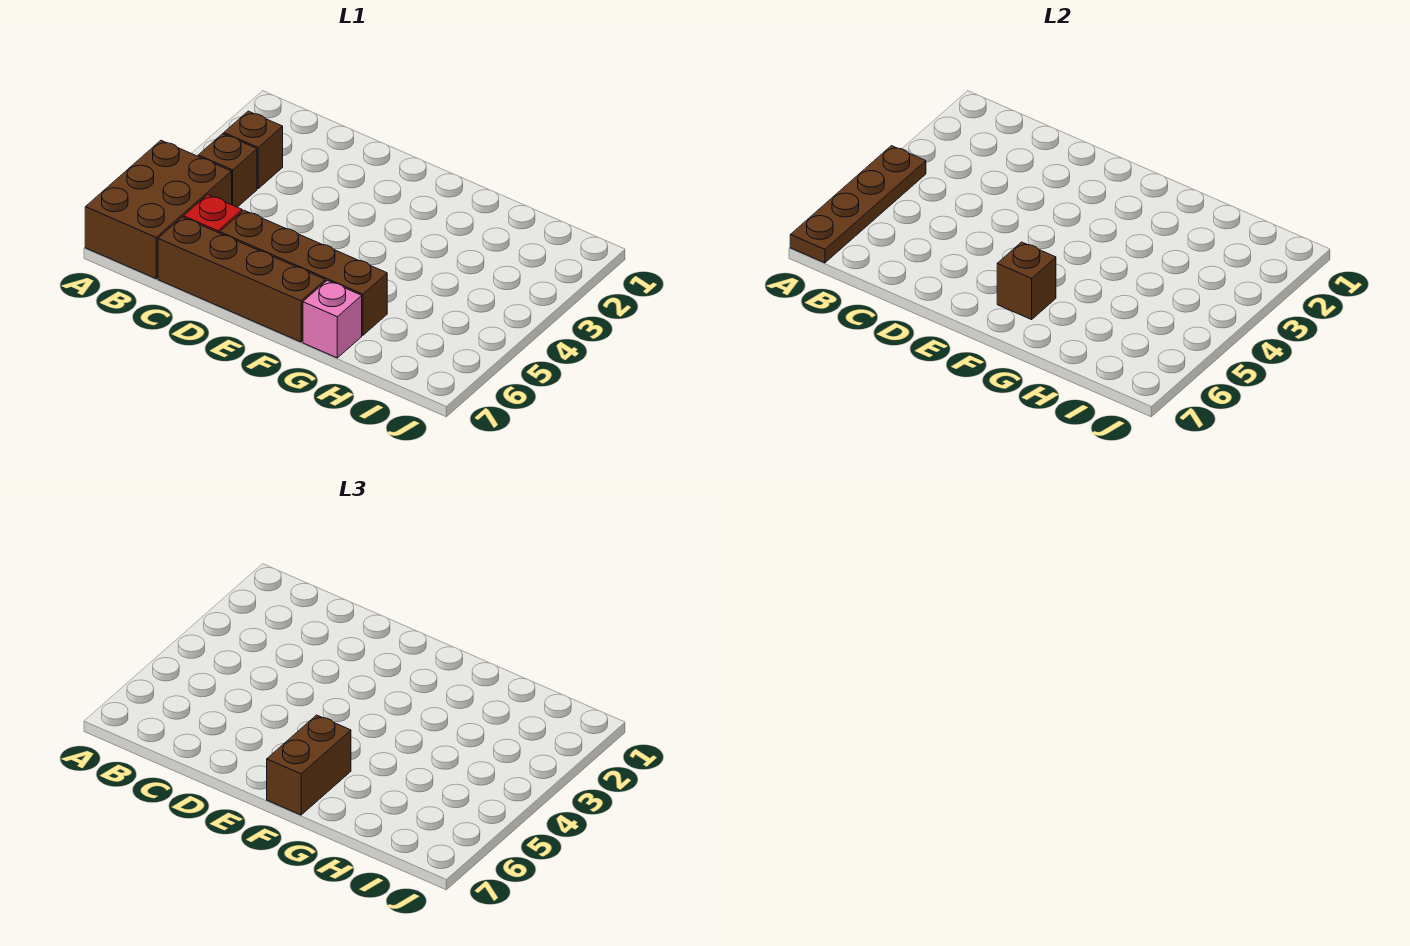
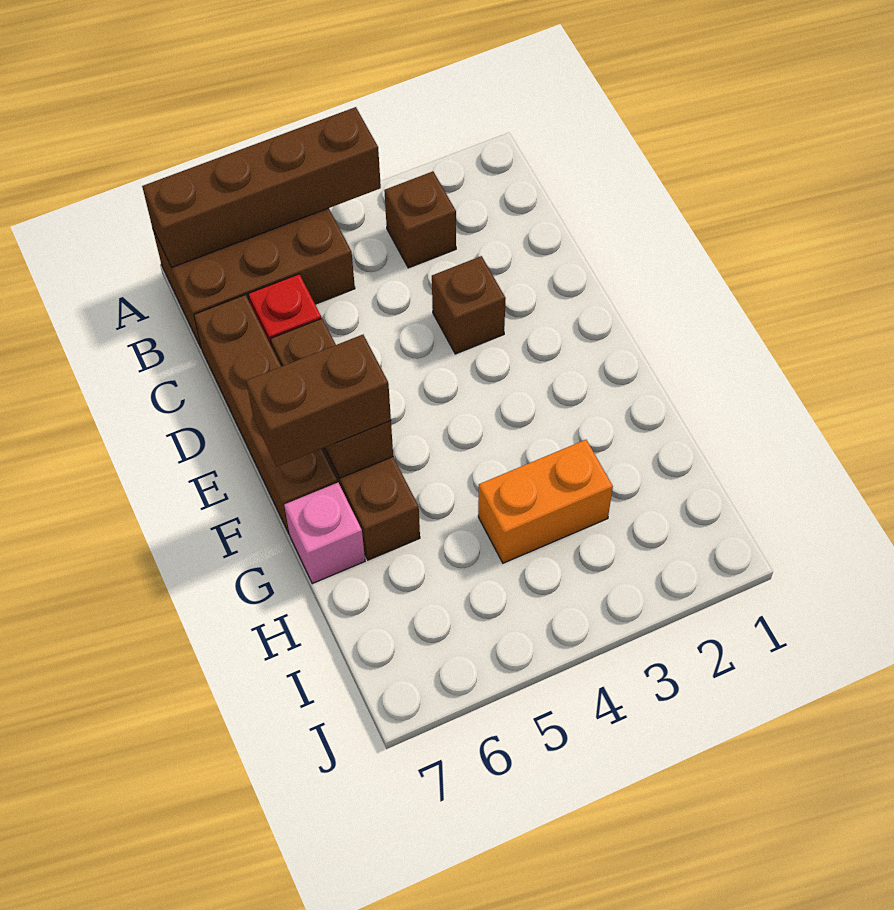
brown 1x4 plate [790,146,926,263] -> brown 1x4 brick [142,107,381,267]
brown 1x1 brick [198,134,257,207] -> brown 1x1 brick moved to [432,256,506,354]
none -> orange 1x2 brick [478,440,613,563]

